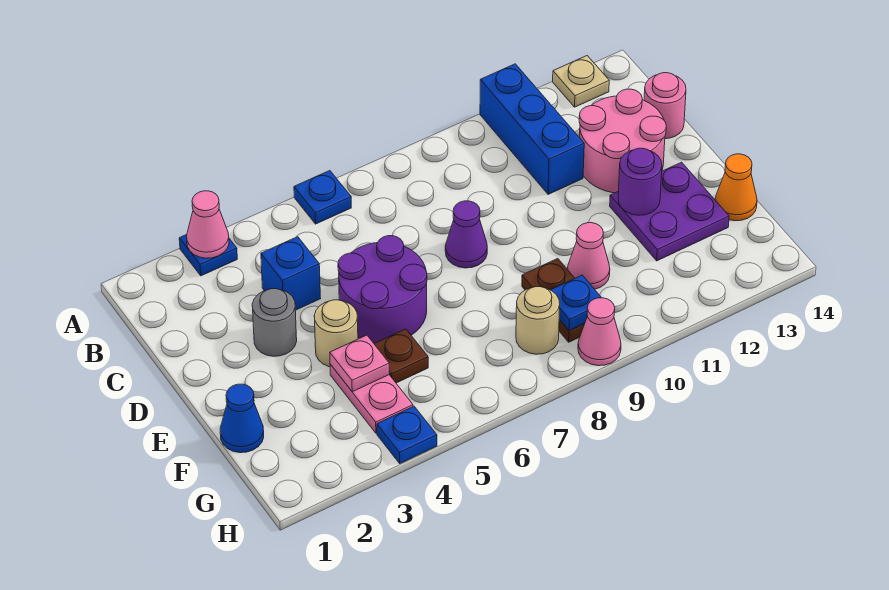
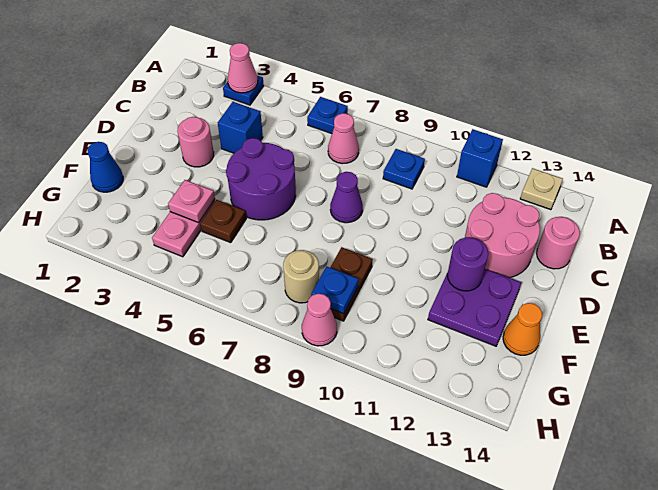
blue 1x3 brick [480,64,584,194] -> blue 1x1 brick [457,129,503,187]
grey 1x1 round brick [252,289,297,356] -> pink 1x1 round brick [177,117,214,167]
tan 1x1 round brick [314,300,358,367] -> none
pink 1x1 cone [568,223,610,289] -> pink 1x1 cone moved to [328,113,359,164]
blue 1x1 plate [377,406,437,463] -> blue 1x1 plate moved to [383,149,425,189]

